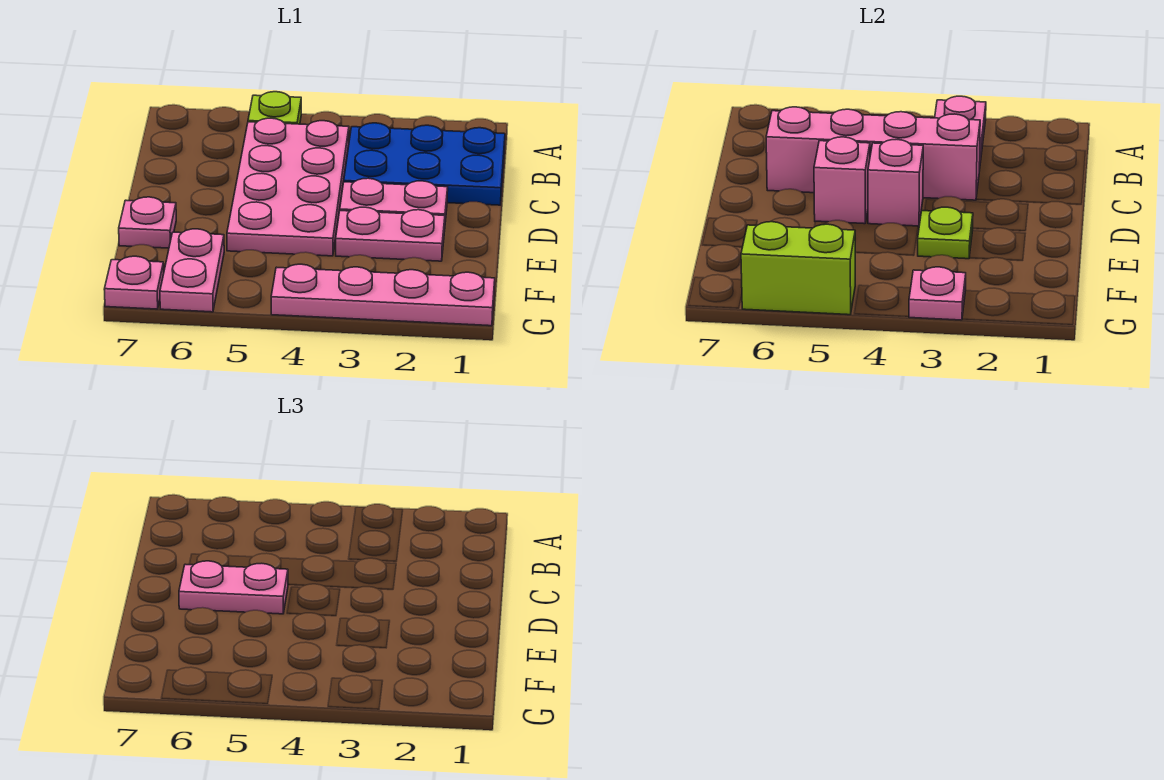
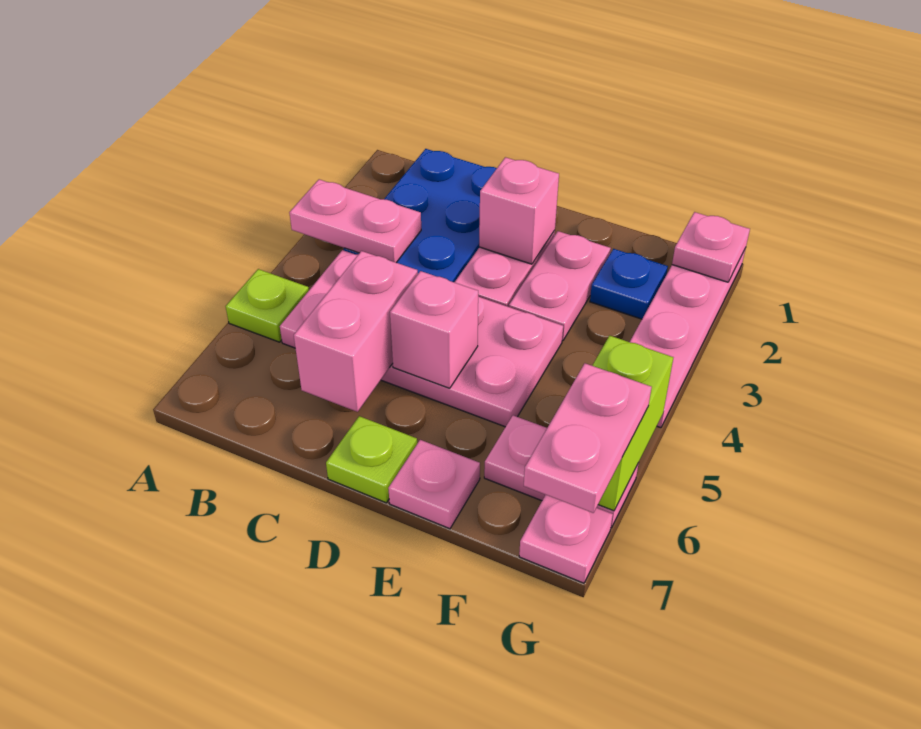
pink 1x4 brick [766,107,980,200] -> pink 1x2 brick [294,251,418,412]
pink 1x1 brick [868,140,923,227] -> pink 1x1 brick moved to [479,157,559,264]
pink 1x2 plate [179,561,288,614] -> pink 1x2 plate moved to [524,363,652,513]
lime 1x1 plate [918,207,973,259] -> lime 1x1 plate moved to [326,416,417,503]
none -> blue 1x1 plate [590,249,668,319]
pink 1x1 plate [909,267,966,320] -> pink 1x1 plate moved to [672,212,750,282]

